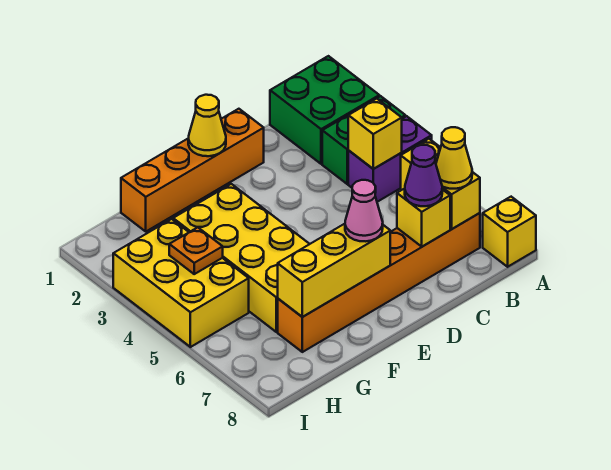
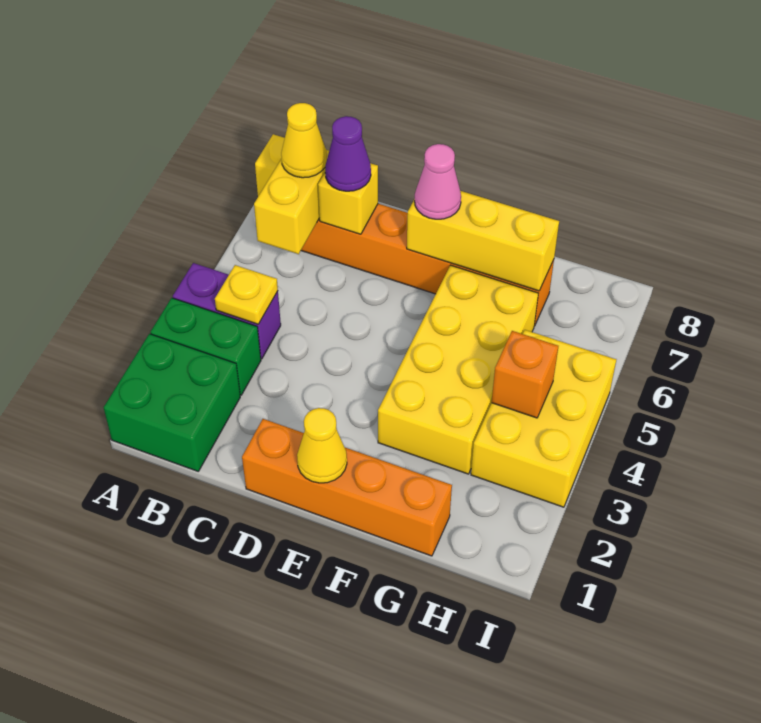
yellow 1x1 brick [348,98,402,169] -> yellow 1x1 plate [215,265,278,324]
orange 1x1 plate [169,227,223,274] -> orange 1x1 brick [492,331,558,418]

